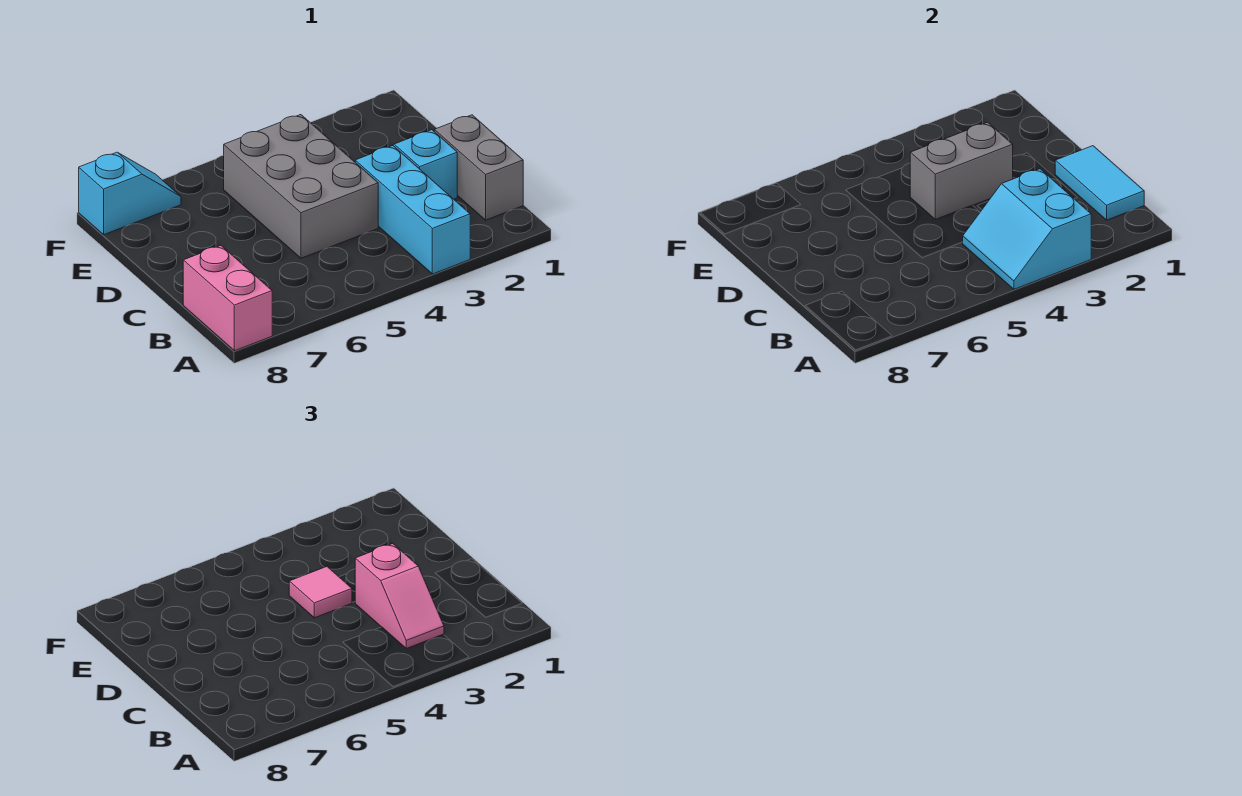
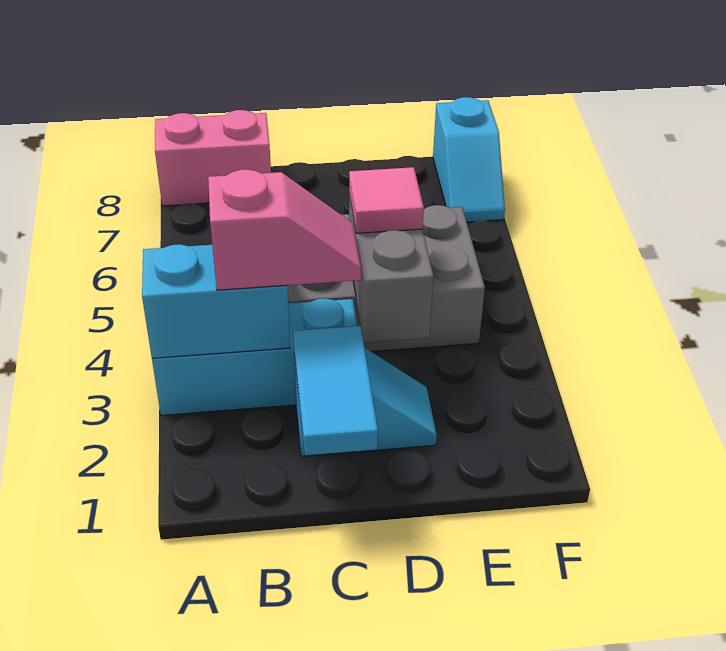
grey 1x2 brick [434,115,523,220] -> none
cyan 1x2 tile [1055,146,1144,220] -> cyan 1x2 tile turned to [293,326,378,456]
pink 1x2 slope [355,544,444,648] -> pink 1x2 slope turned to [208,169,361,290]

